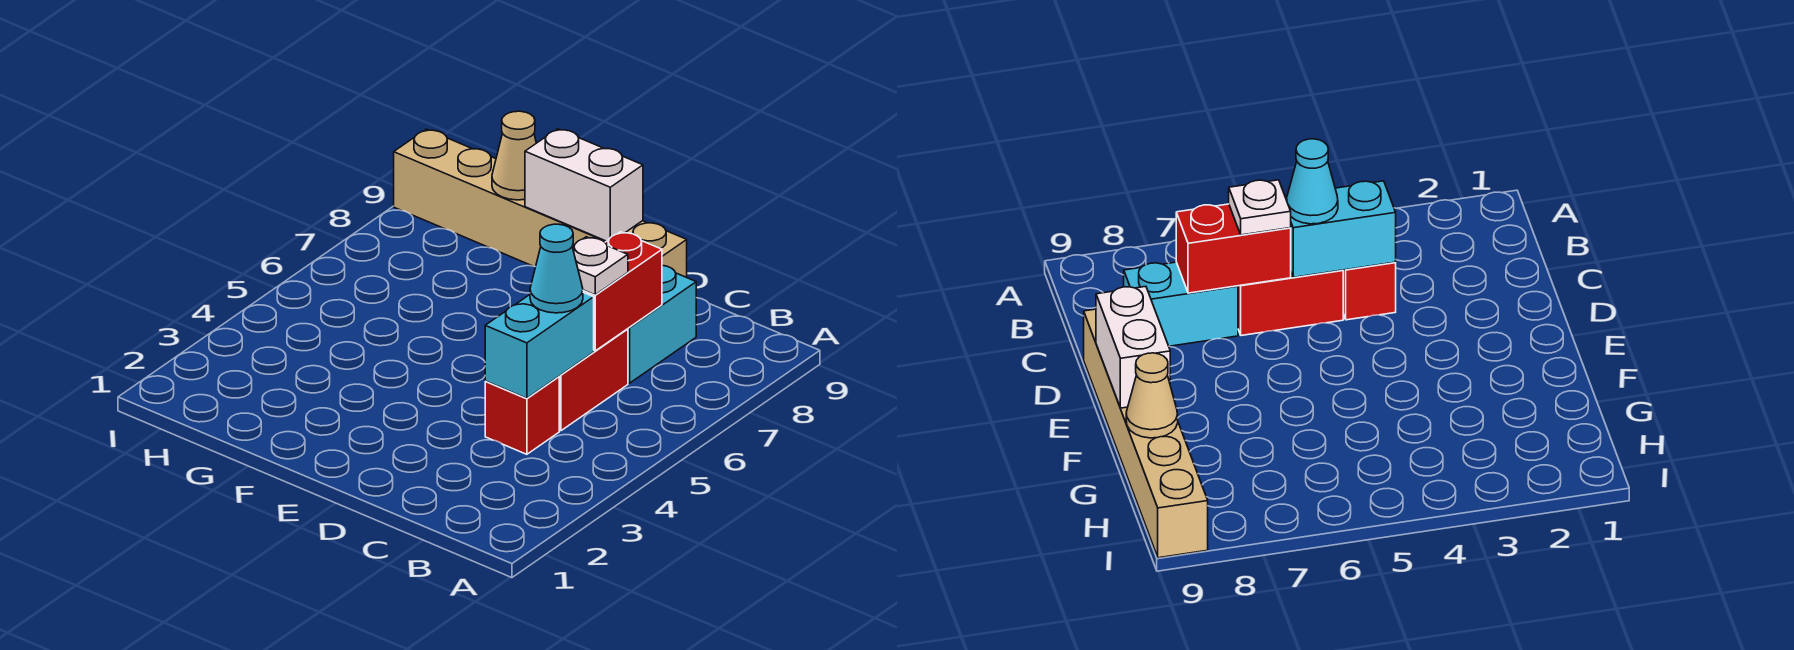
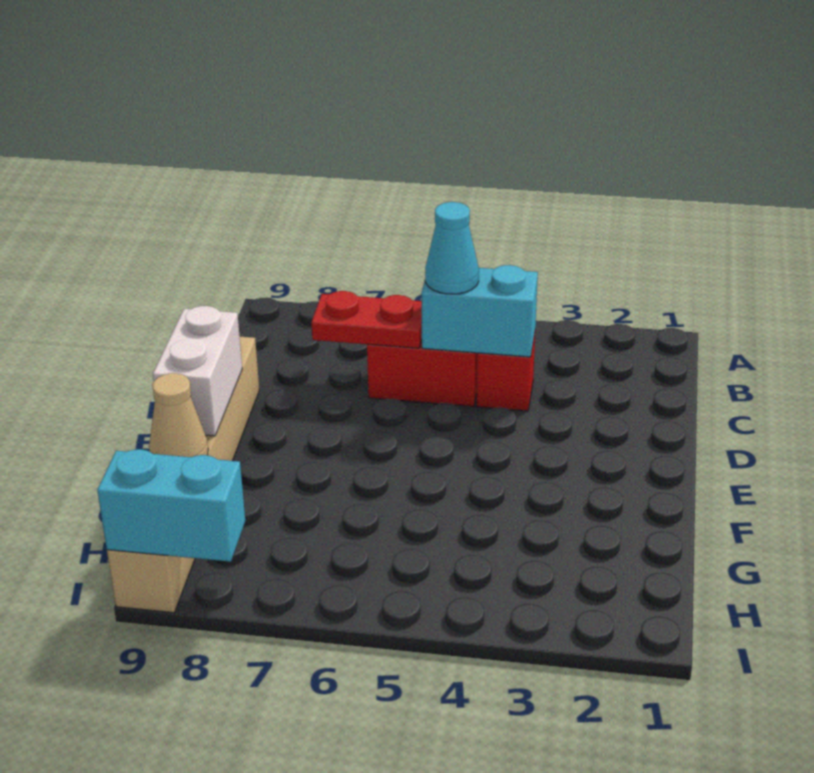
red 1x2 brick [583,232,662,351] -> red 1x2 plate [311,291,422,348]
white 1x1 plate [572,237,628,295] -> none
cyan 1x2 brick [628,265,696,383] -> cyan 1x2 brick moved to [97,449,245,562]

